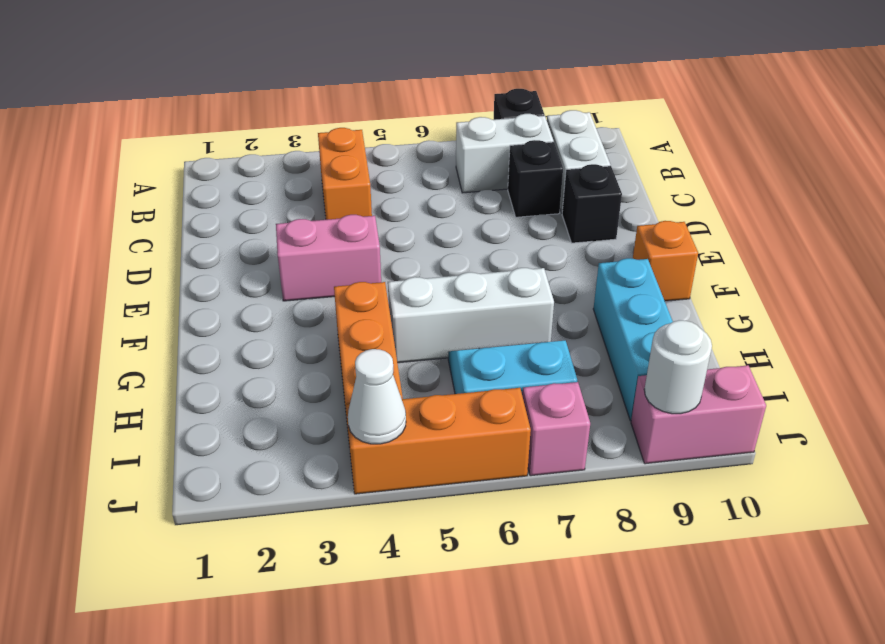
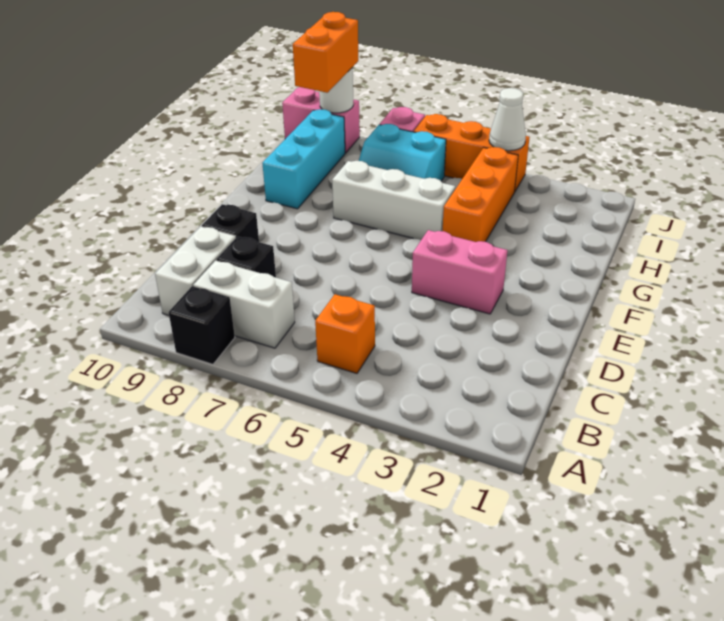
orange 1x2 brick [318,128,372,220] -> orange 1x2 brick moved to [293,12,358,93]
orange 1x1 brick [633,221,698,301] -> orange 1x1 brick moved to [315,294,375,373]

